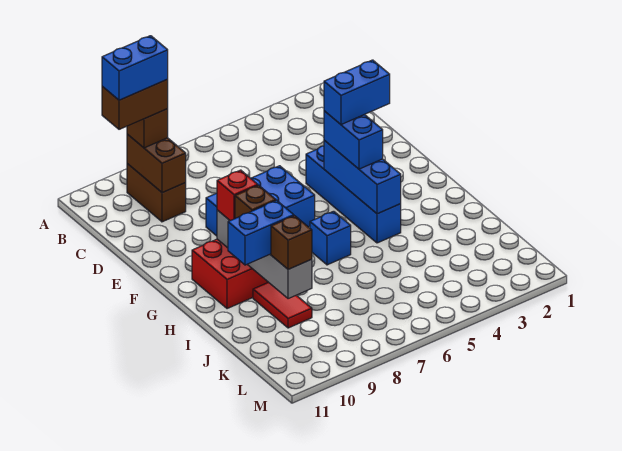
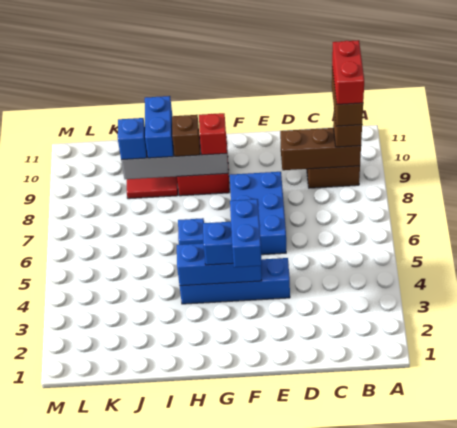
brown 1x2 brick [127,134,186,193] -> brown 1x3 brick [280,128,361,170]
blue 1x2 brick [102,36,168,100] -> red 1x2 brick [332,40,364,104]
brown 1x1 brick [271,216,312,269] -> blue 1x1 brick [118,118,147,160]

